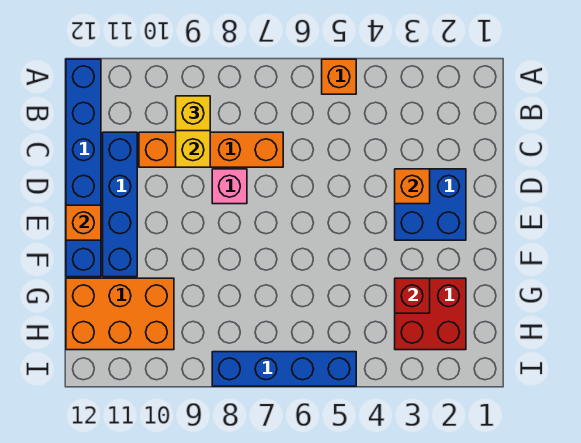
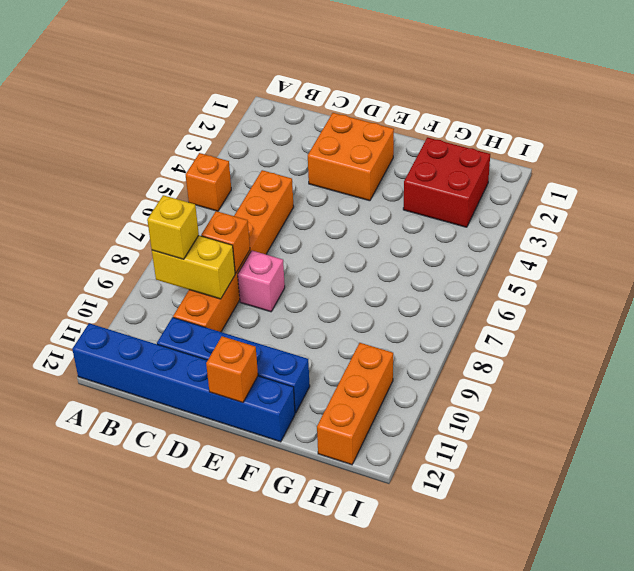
orange 1x4 brick [139,132,283,167] -> orange 1x6 brick [173,170,294,332]
blue 2x2 brick [395,169,466,240] -> orange 2x2 brick [308,113,394,201]
orange 1x1 brick [395,169,430,204] -> orange 1x1 brick moved to [201,211,250,273]
red 1x1 brick [395,278,430,313] -> none
orange 2x3 brick [66,278,174,350] -> orange 1x3 brick [317,343,393,465]
blue 1x4 brick [212,352,356,386] -> none

